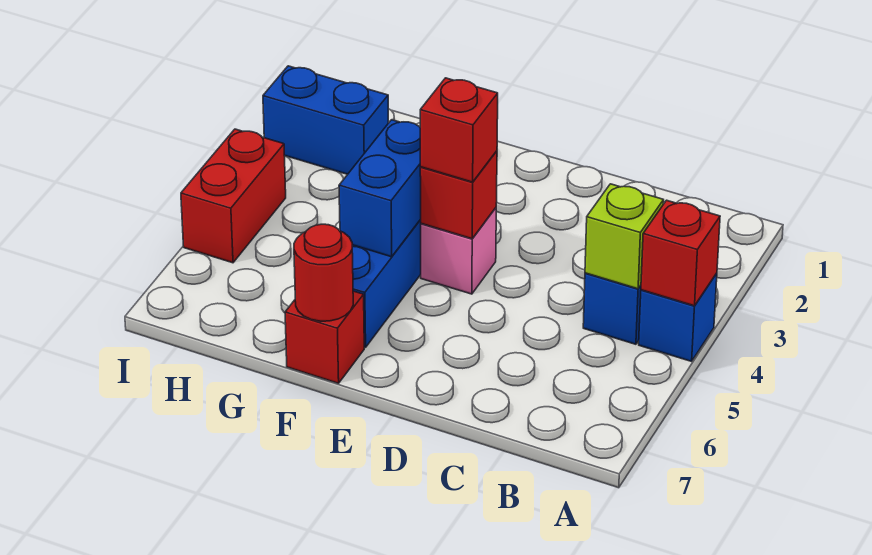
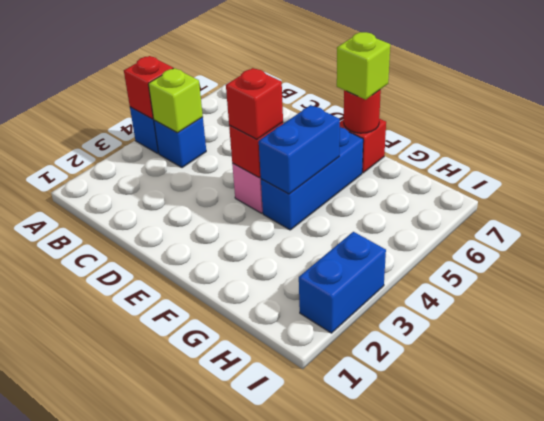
none -> lime 1x1 brick [337,32,390,100]
blue 1x2 brick [263,66,388,174] -> blue 1x2 brick turned to [299,232,386,333]
red 1x2 brick [181,129,286,263] -> none

